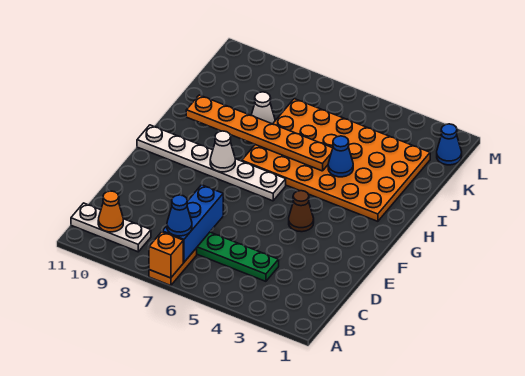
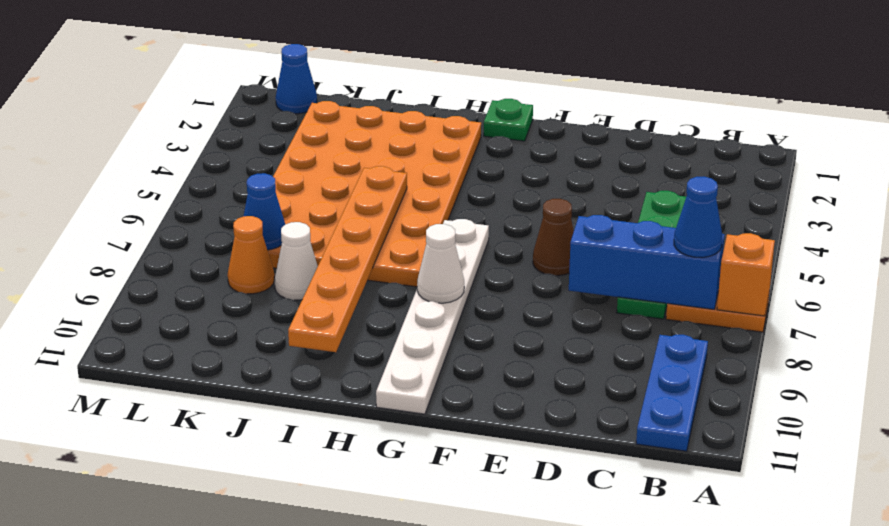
white 1x3 plate [71,203,151,252] -> blue 1x3 plate [636,335,708,451]
orange 1x1 cone [98,191,123,232] -> orange 1x1 cone moved to [228,216,274,294]
brown 1x1 cone [289,191,314,232] -> brown 1x1 cone moved to [533,199,574,276]
none -> green 1x1 plate [484,99,533,141]
blue 1x1 cone [328,136,353,177] -> blue 1x1 cone moved to [244,173,285,250]

